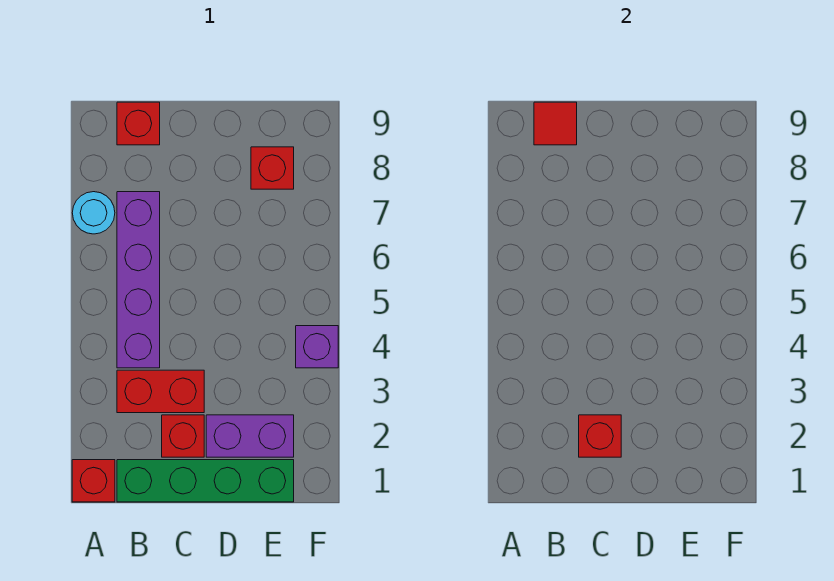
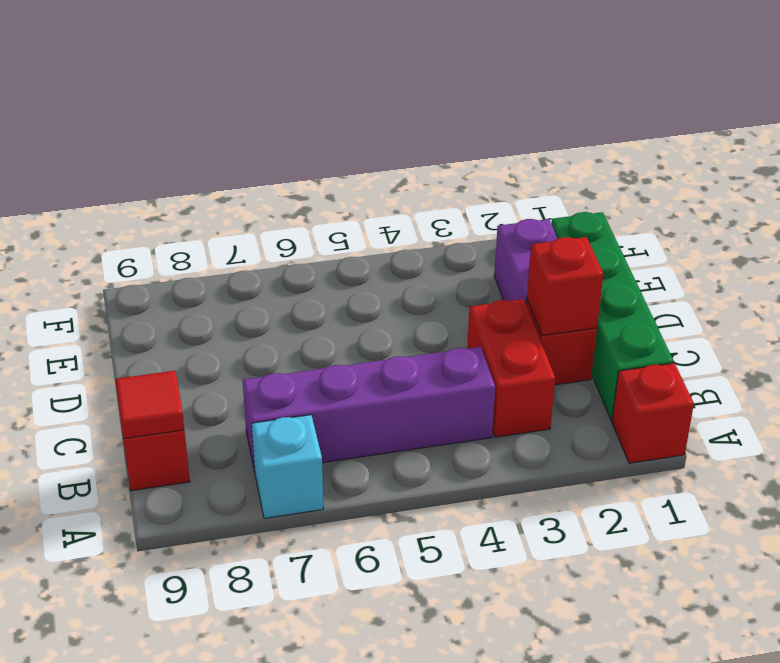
cyan 1x1 round brick [72,192,115,234] -> cyan 1x1 brick [252,415,324,518]
red 1x1 brick [251,147,294,189] -> none
purple 1x1 brick [296,326,338,368] -> none

